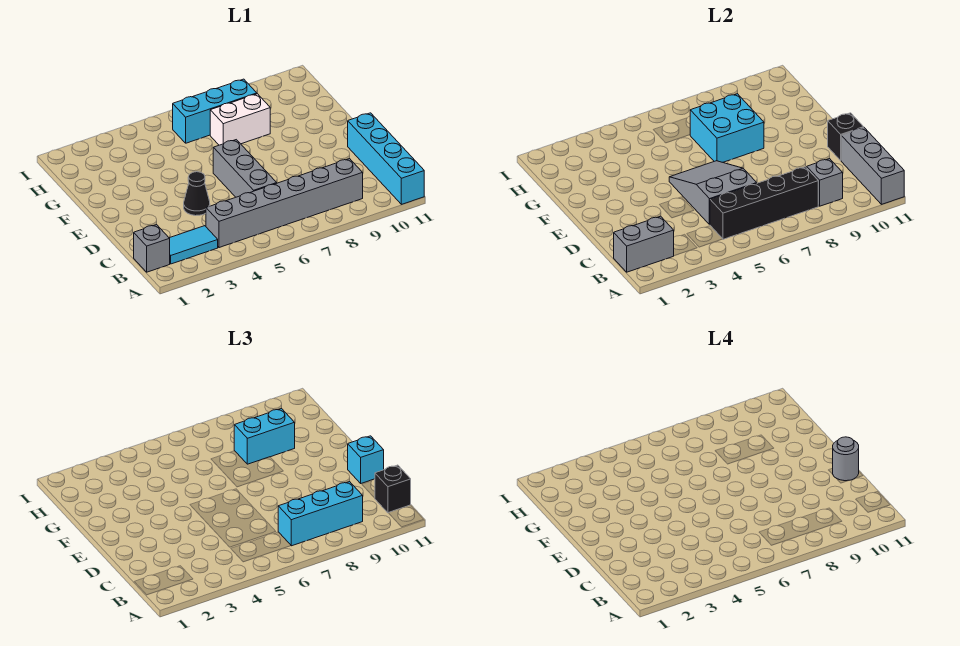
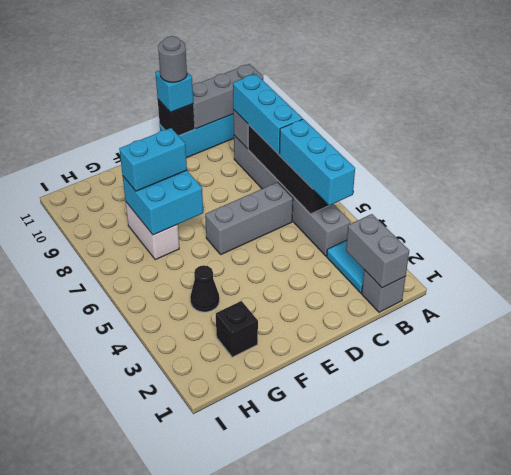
black 1x1 brick [375,465,411,513] -> black 1x1 brick moved to [216,301,258,357]
grey 2x3 slope [669,161,757,225] -> none
black 1x1 cone [184,172,210,216] -> black 1x1 cone moved to [190,265,219,312]
cyan 1x2 brick [234,408,295,464] -> cyan 1x2 brick turned to [119,128,187,191]
cyan 1x3 brick [173,79,257,143] -> cyan 1x3 brick moved to [279,119,355,205]

